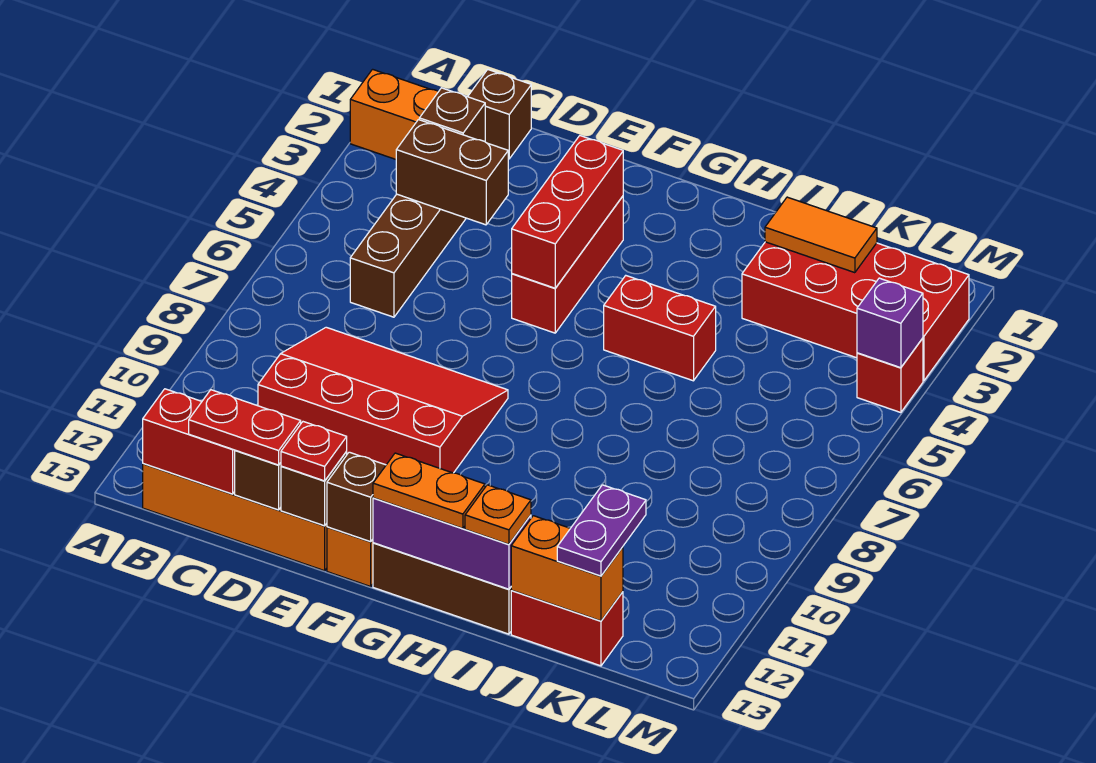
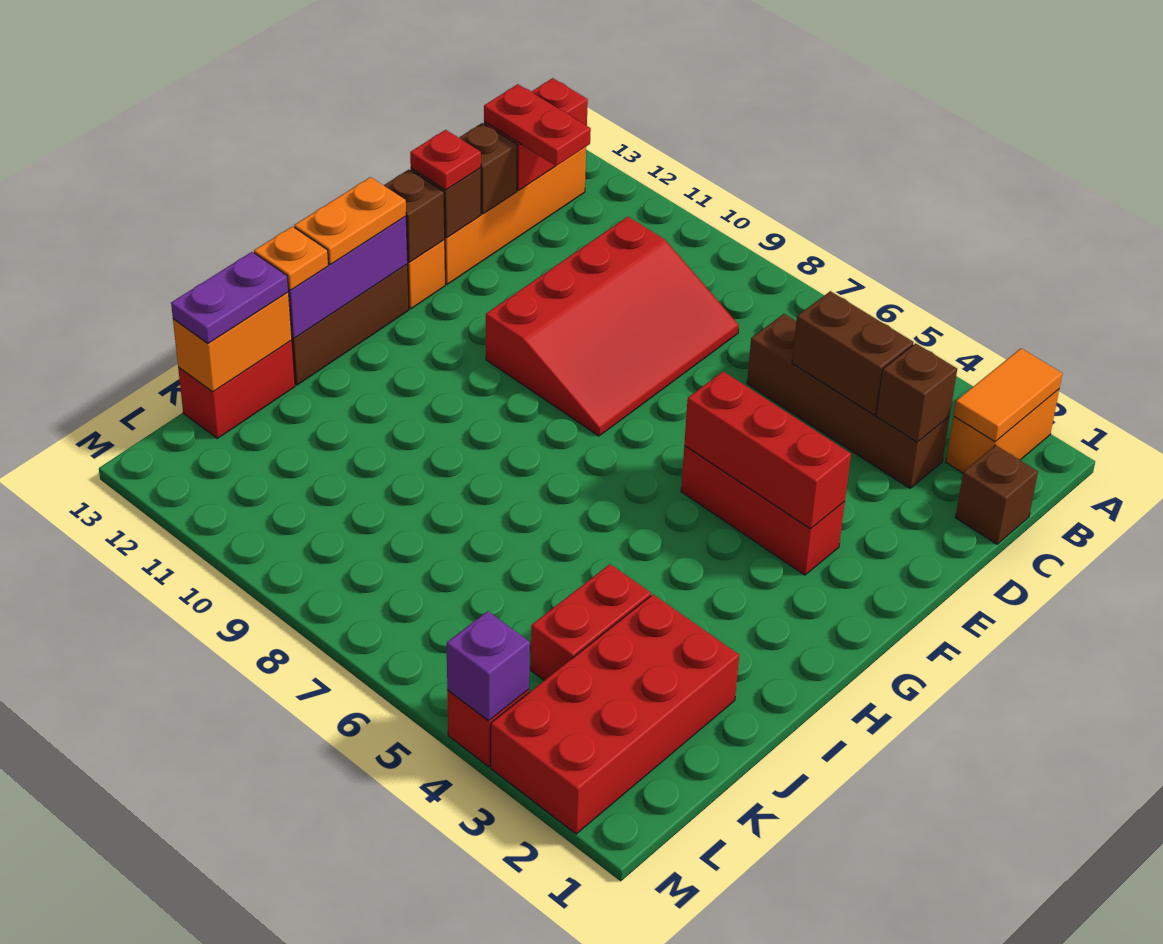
brown 1x2 brick [396,120,508,225] -> brown 1x2 brick turned to [792,291,914,415]
red 1x2 plate [189,390,301,465] -> red 1x2 plate turned to [484,84,591,166]
red 1x2 brick [604,276,716,381] -> red 1x2 brick moved to [531,564,651,680]
orange 1x2 tile [765,197,877,273] -> orange 1x2 tile moved to [953,348,1063,442]
purple 1x2 plate [557,485,646,576] -> purple 1x2 plate turned to [171,252,288,343]

